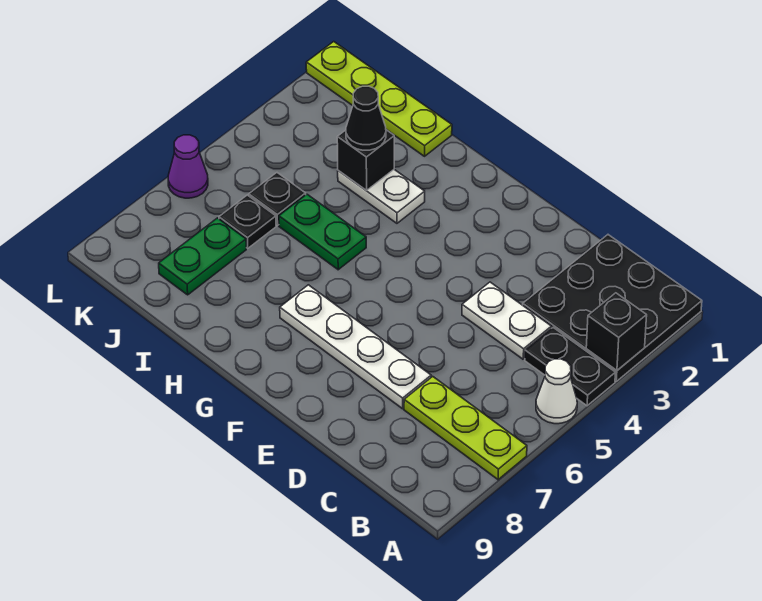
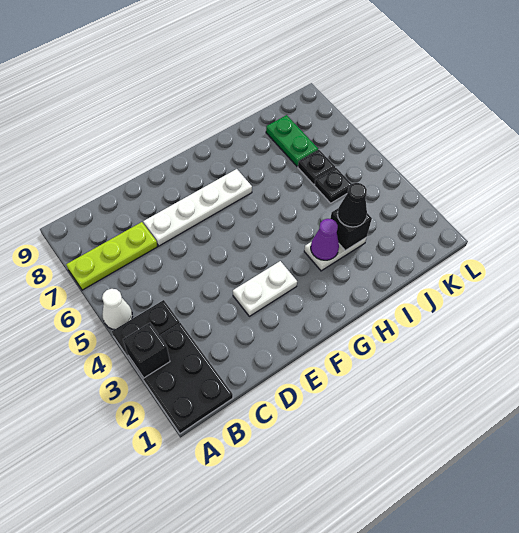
black 3x3 plate [523,235,702,381] -> black 2x3 plate [128,323,233,433]
white 1x2 plate [462,282,552,359] -> white 1x2 plate moved to [233,261,297,316]
green 1x2 plate [279,194,366,270] -> none
lime 1x4 plate [306,42,452,156] -> none
purple 1x1 cone [168,135,208,198] -> purple 1x1 cone moved to [311,219,339,260]

